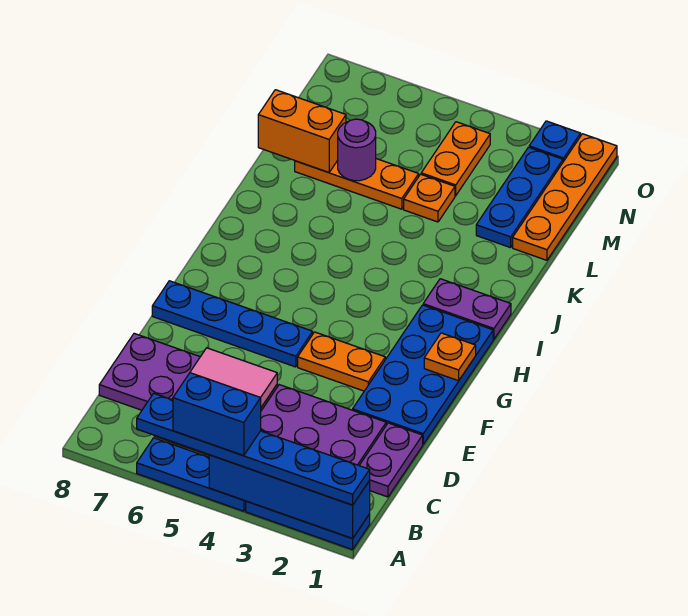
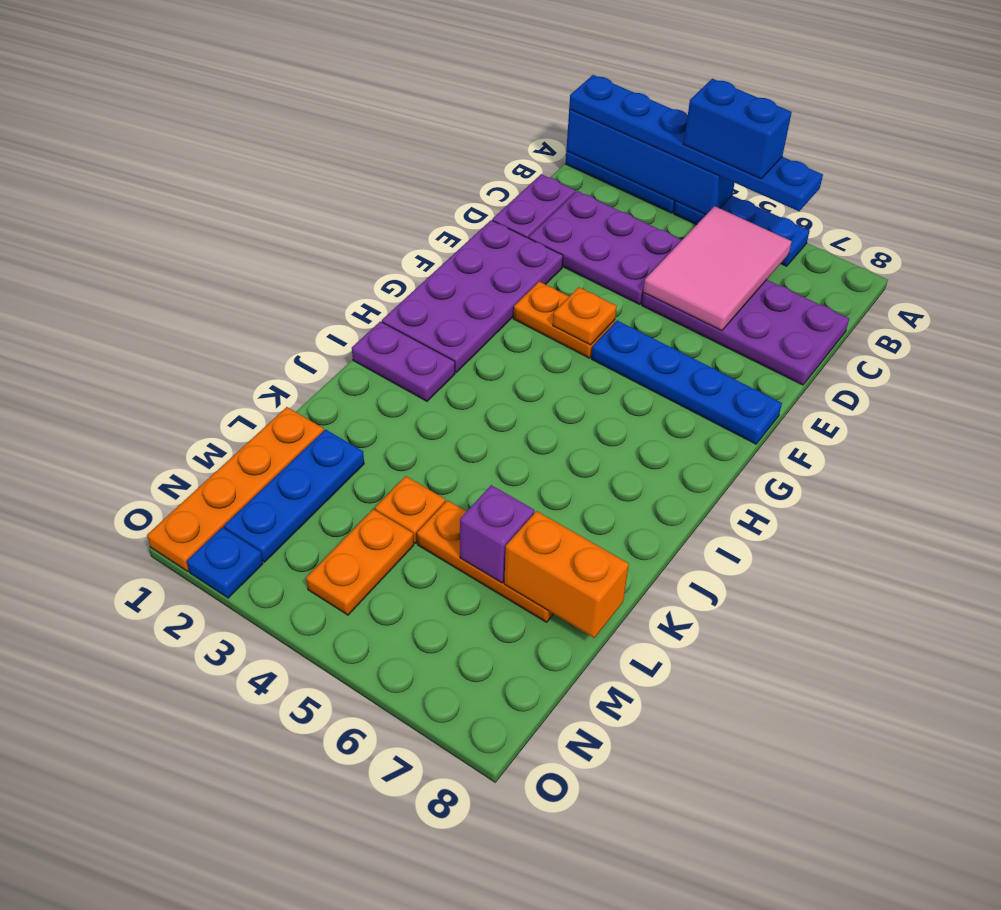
blue 2x4 plate [353,305,493,444] -> purple 2x4 plate [382,220,563,372]
orange 1x1 plate [424,333,476,381] -> orange 1x1 plate moved to [553,287,617,345]
purple 1x1 round brick [338,119,376,181] -> purple 1x1 brick [460,485,534,583]

